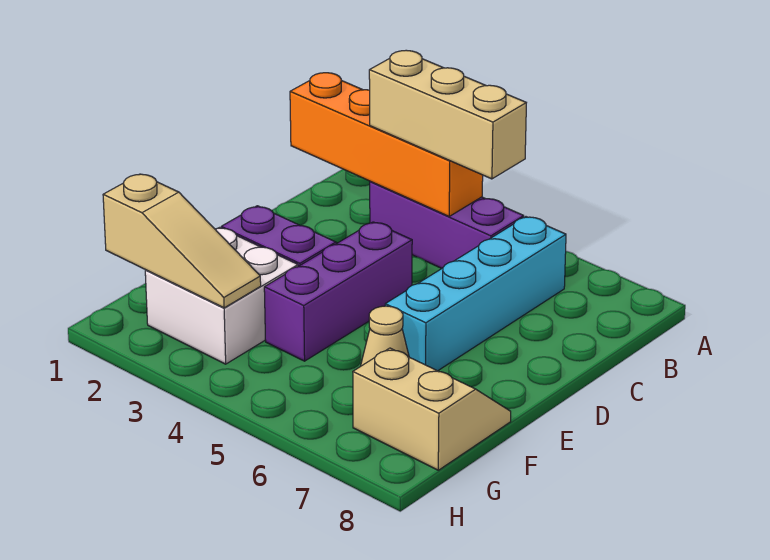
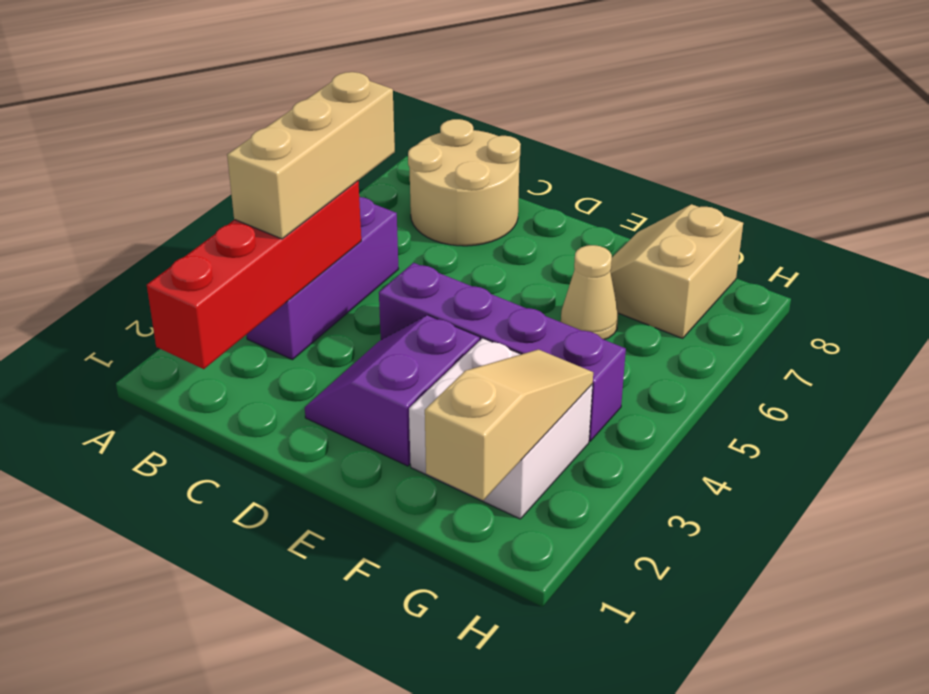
orange 1x4 brick [290,73,483,216] -> red 1x4 brick [147,181,361,369]
cyan 1x4 brick [385,217,566,371] -> none
none -> tan 2x2 round brick [408,119,521,246]
purple 1x3 brick [264,222,412,361] -> purple 1x4 brick [379,263,626,441]

